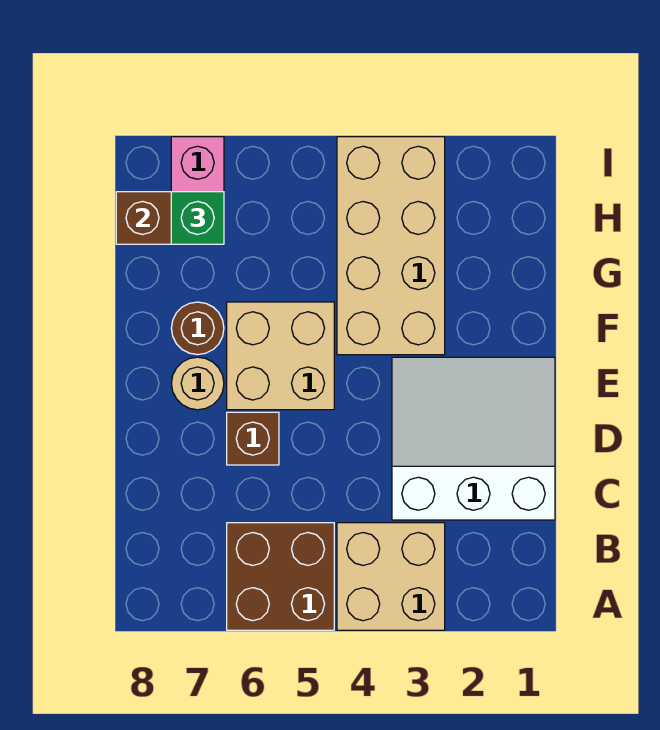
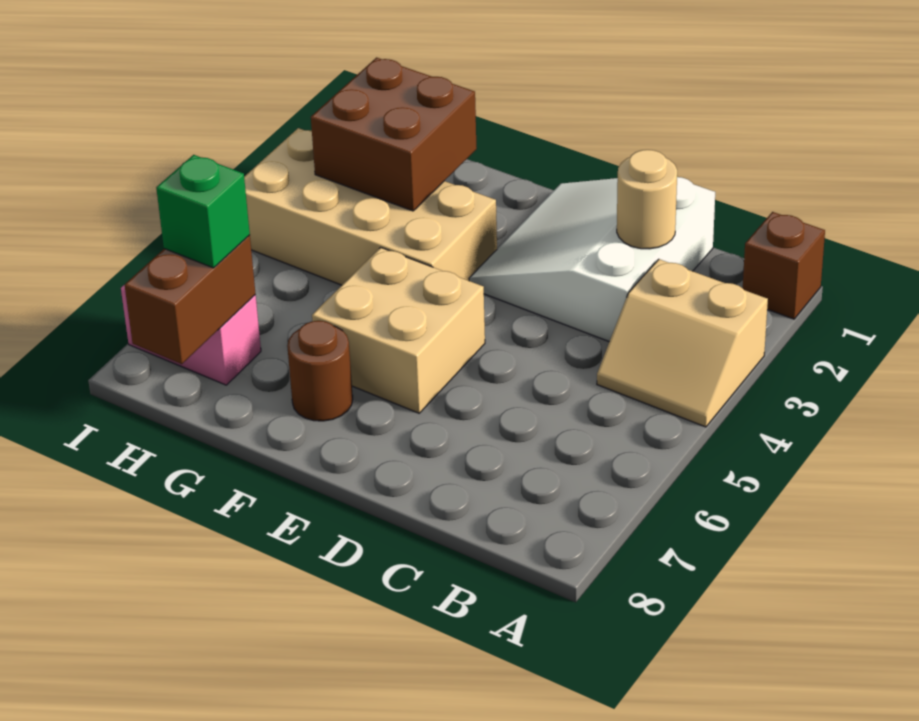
tan 2x2 brick [337,523,445,630] -> tan 2x2 slope [597,259,768,427]
brown 2x2 brick [227,523,334,630] -> brown 2x2 brick moved to [311,58,477,211]
brown 1x1 brick [227,412,279,465] -> brown 1x1 brick moved to [743,212,825,319]
tan 1x1 round brick [171,357,224,410] -> tan 1x1 round brick moved to [617,150,677,249]

